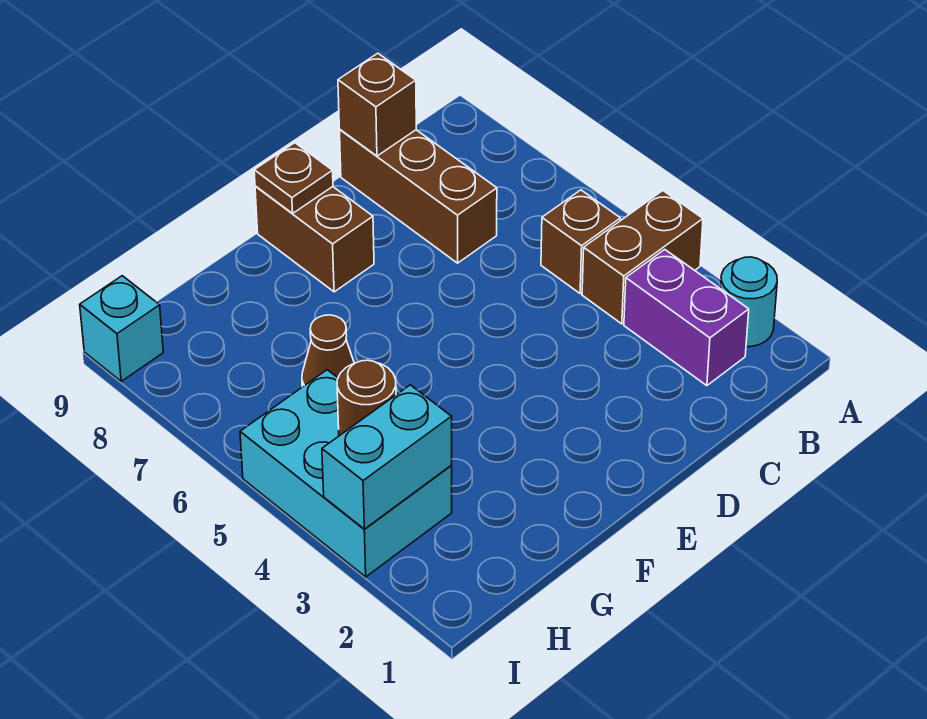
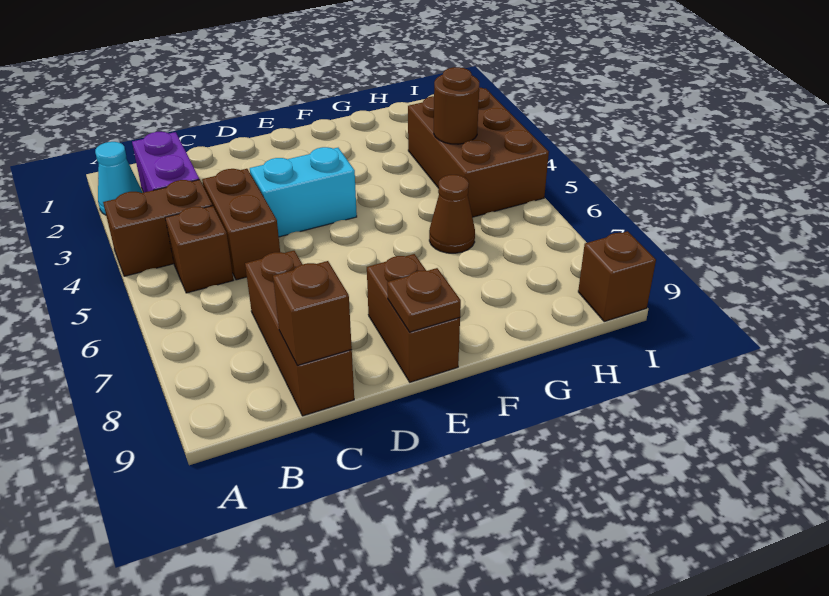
cyan 1x1 round brick [720,257,777,347] -> cyan 1x1 cone [95,142,143,215]
none -> brown 1x2 brick [202,169,280,280]
cyan 2x3 brick [240,370,452,577] -> brown 2x3 brick [408,87,549,217]
cyan 1x2 brick [322,385,452,529] -> cyan 1x2 brick moved to [250,147,357,237]
cyan 1x1 brick [80,276,163,381] -> brown 1x1 brick [578,231,656,322]

